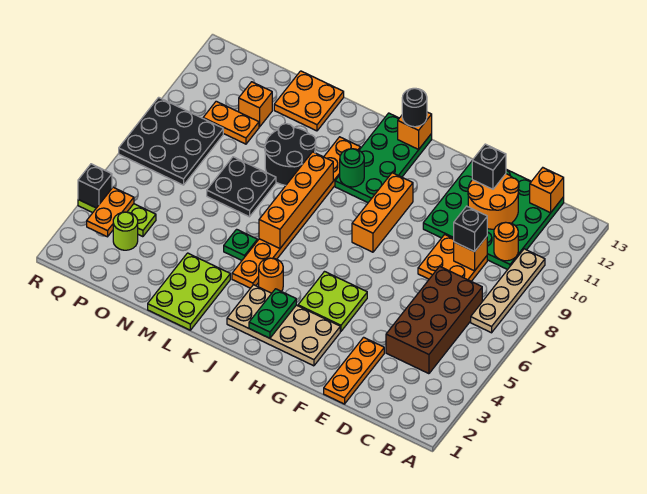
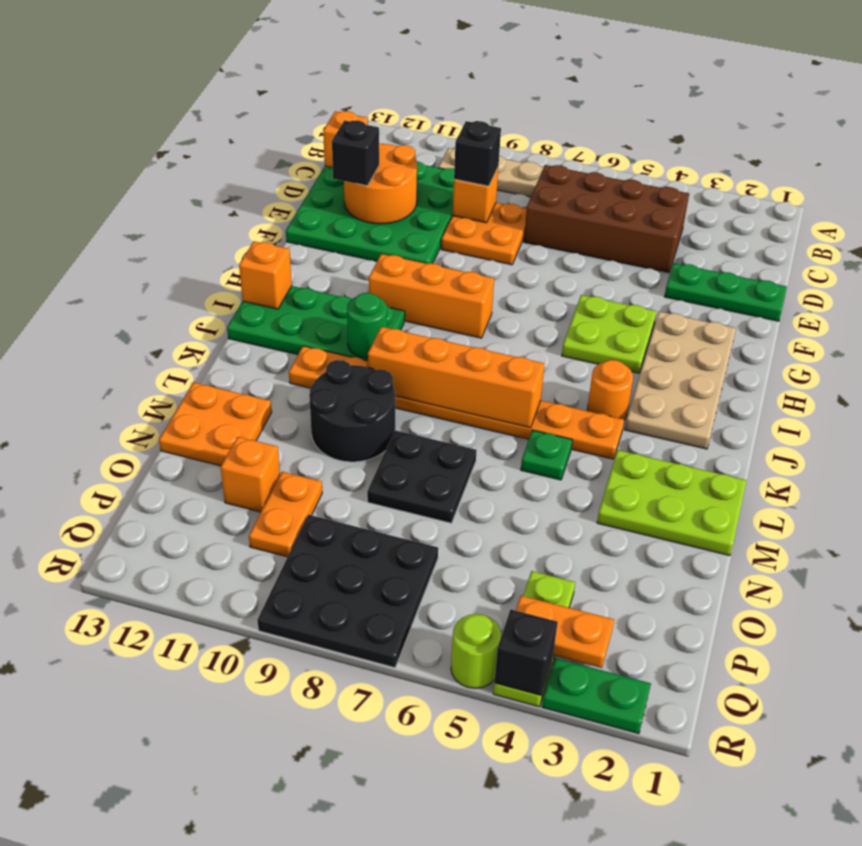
orange 1x1 round brick [494,222,518,261] -> none
orange 1x3 plate [324,337,384,404] -> green 1x3 plate [664,263,787,321]
green 1x2 plate [249,289,296,338] -> green 1x2 plate moved to [542,658,651,734]
black 1x1 round brick [402,88,427,127] -> none
lime 1x1 round brick [113,212,138,250] -> lime 1x1 round brick moved to [451,614,501,688]

